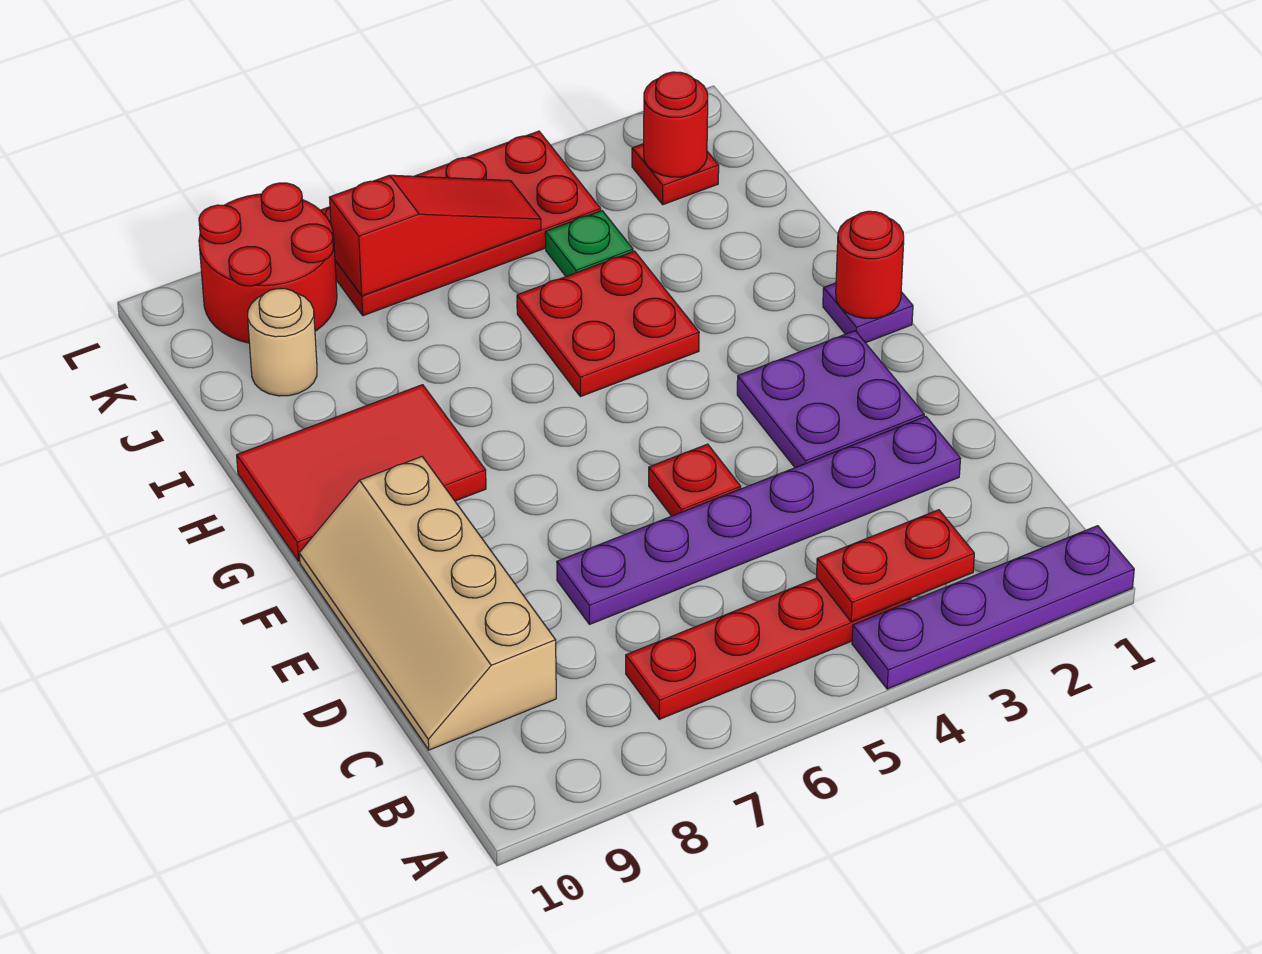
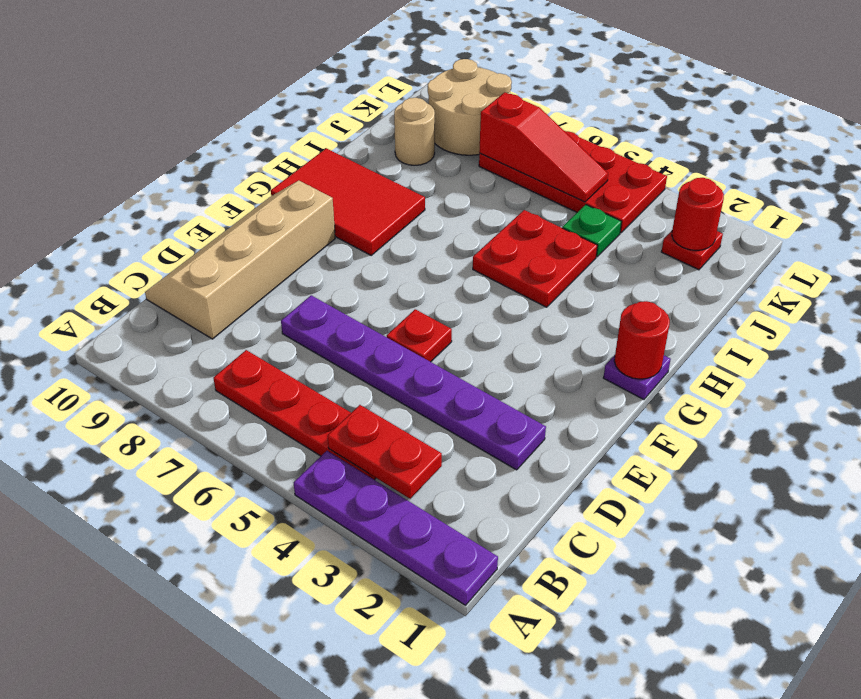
purple 2x2 plate [737,331,924,468] -> none
red 2x2 round brick [199,183,337,343] -> tan 2x2 round brick [428,59,512,155]

